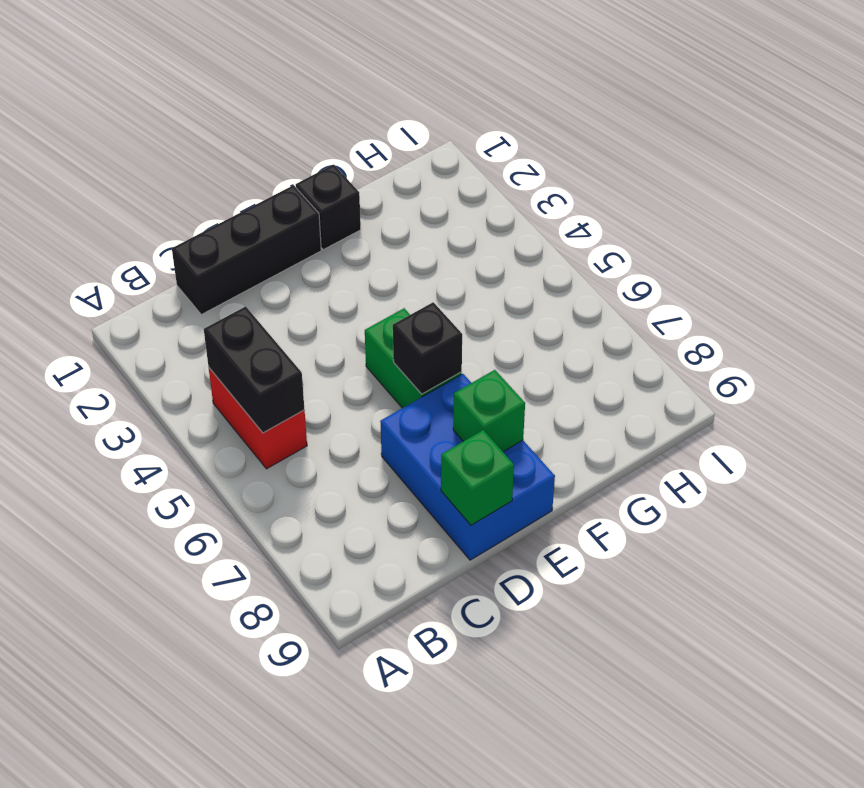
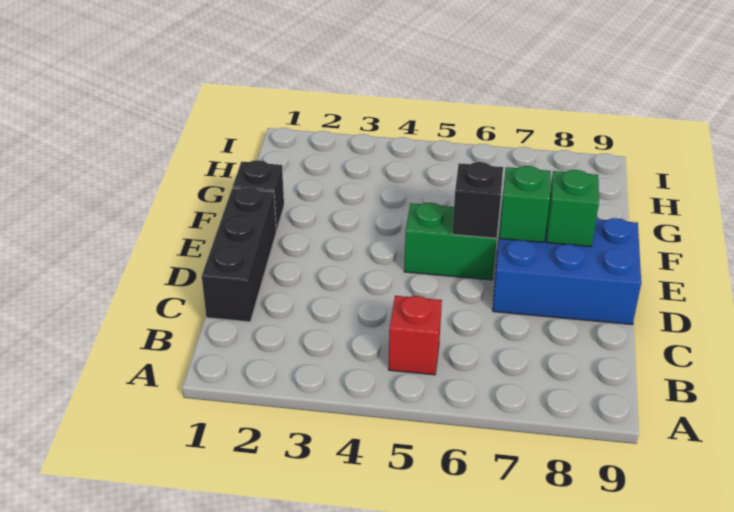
red 1x2 brick [209,368,307,469] -> red 1x1 brick [389,296,442,375]
black 1x2 brick [204,306,304,433] -> none
green 1x1 brick [441,430,514,525] -> green 1x1 brick moved to [499,166,551,242]

